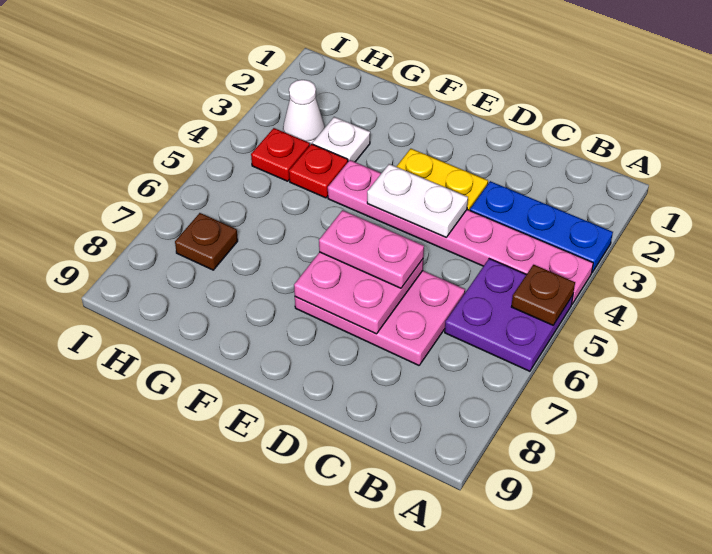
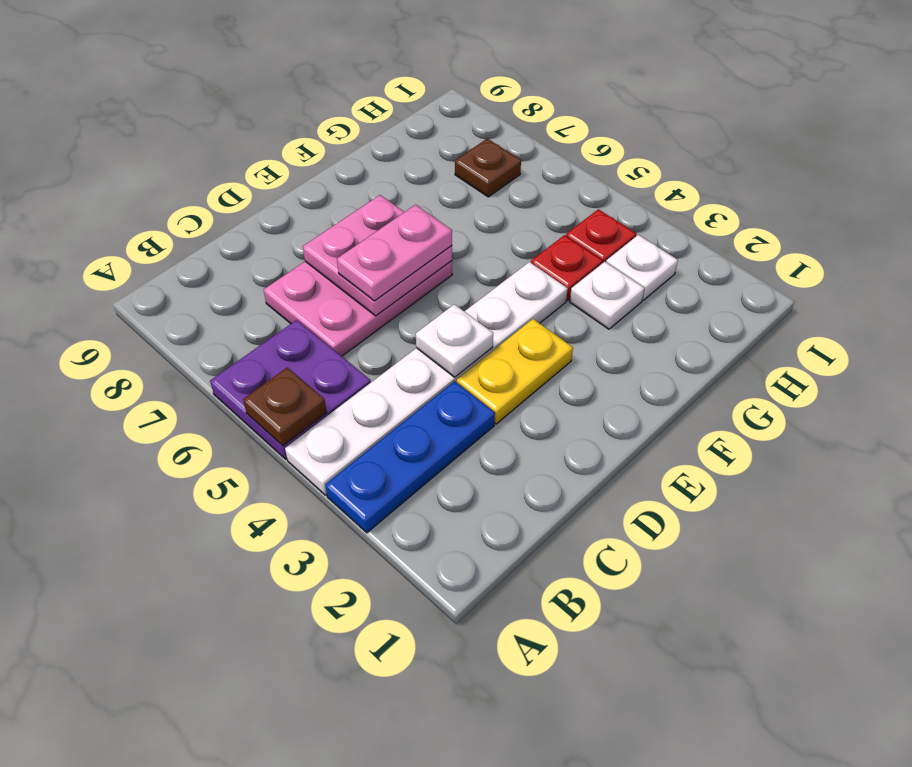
pink 1x6 plate [328,160,593,304] -> white 1x6 plate [285,262,568,495]
white 1x2 plate [367,164,468,237] -> white 1x1 plate [416,304,493,377]
white 1x1 cone [283,80,325,145] -> white 1x1 plate [606,235,678,300]

